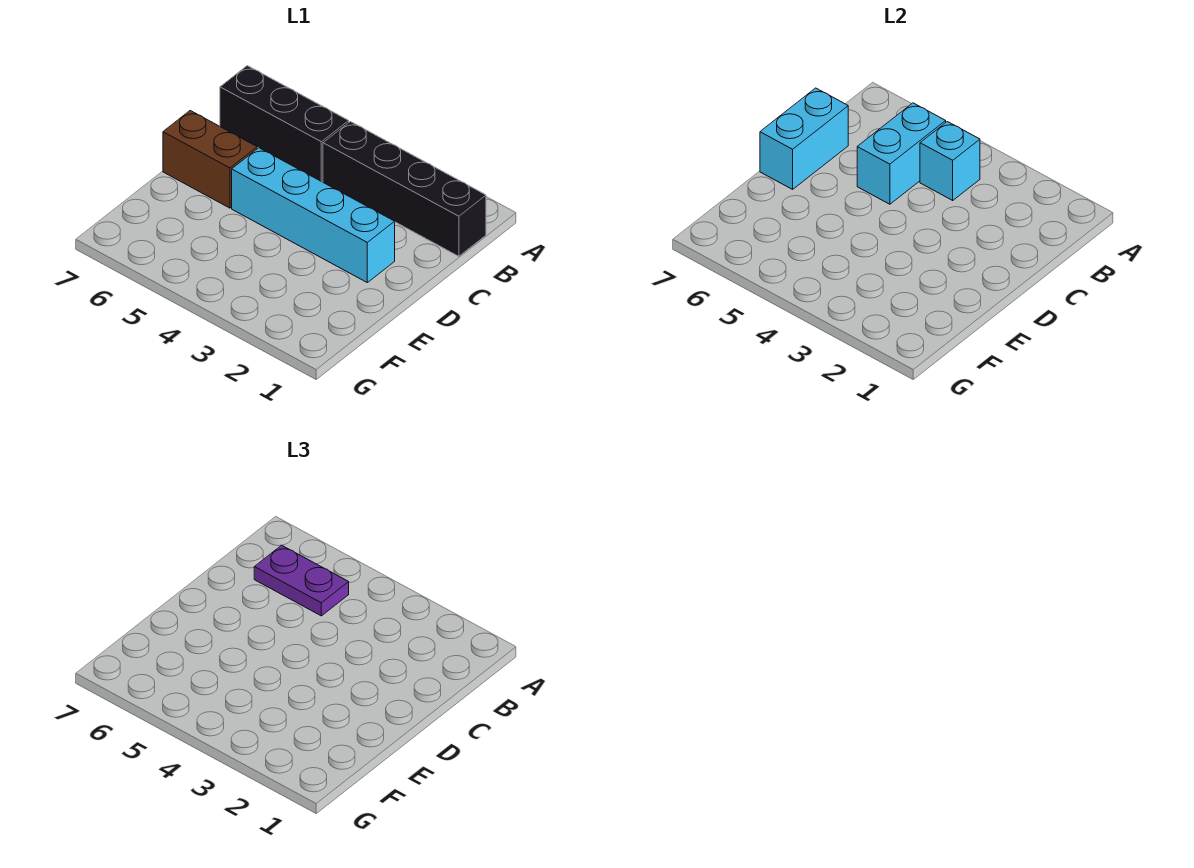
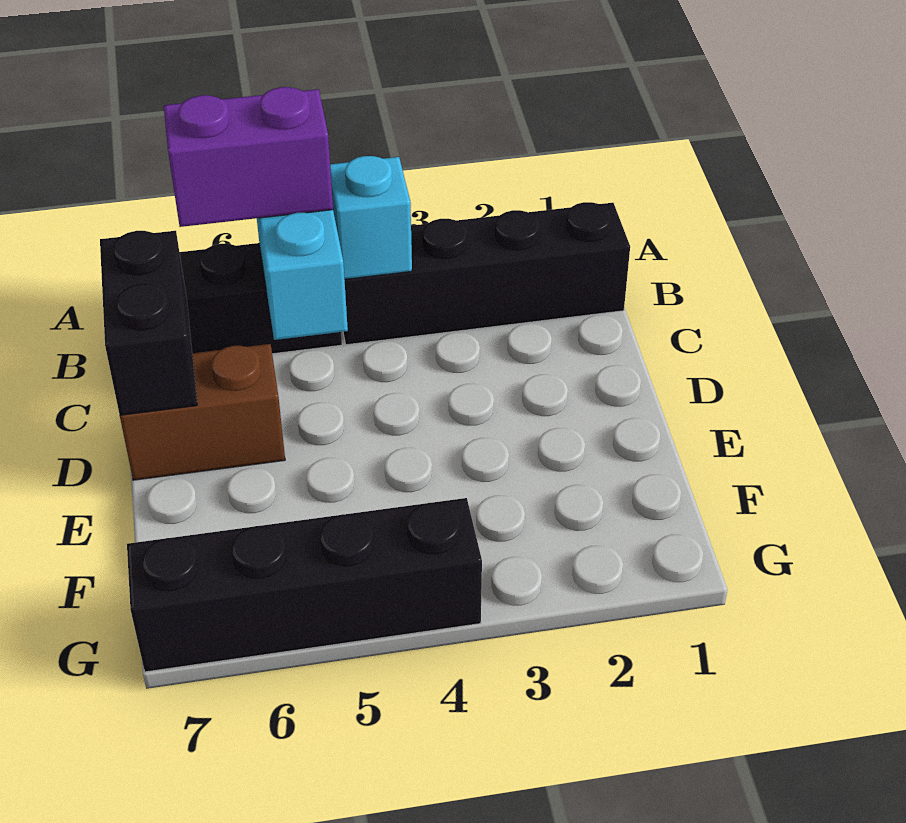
purple 1x2 plate [254,545,349,616] -> purple 1x2 brick [164,87,333,227]
cyan 1x2 brick [760,88,848,189] -> black 1x2 brick [100,231,197,415]
cyan 1x4 brick [232,148,395,282] -> none
none -> black 1x4 brick [127,498,482,672]

